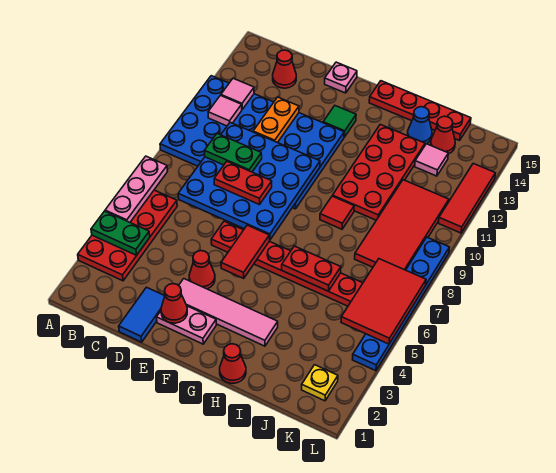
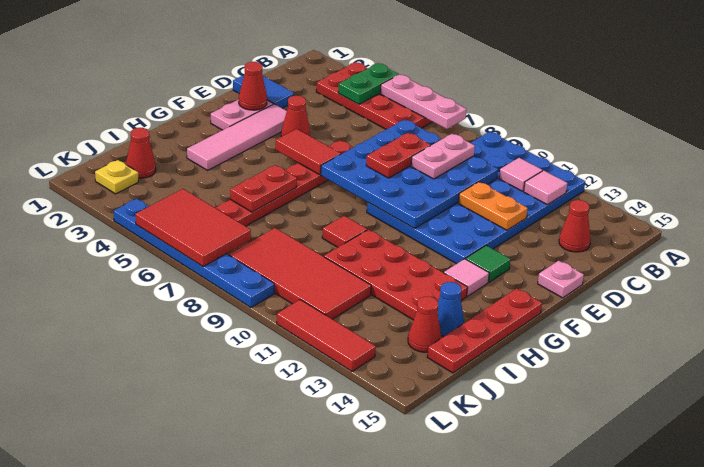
green 1x2 plate [204,134,262,172] -> pink 1x2 plate [411,134,475,179]
red 1x1 cone [220,344,246,383] -> red 1x1 cone moved to [126,128,156,178]
pink 1x1 tile [415,144,448,176] -> pink 1x1 tile moved to [444,259,489,296]

